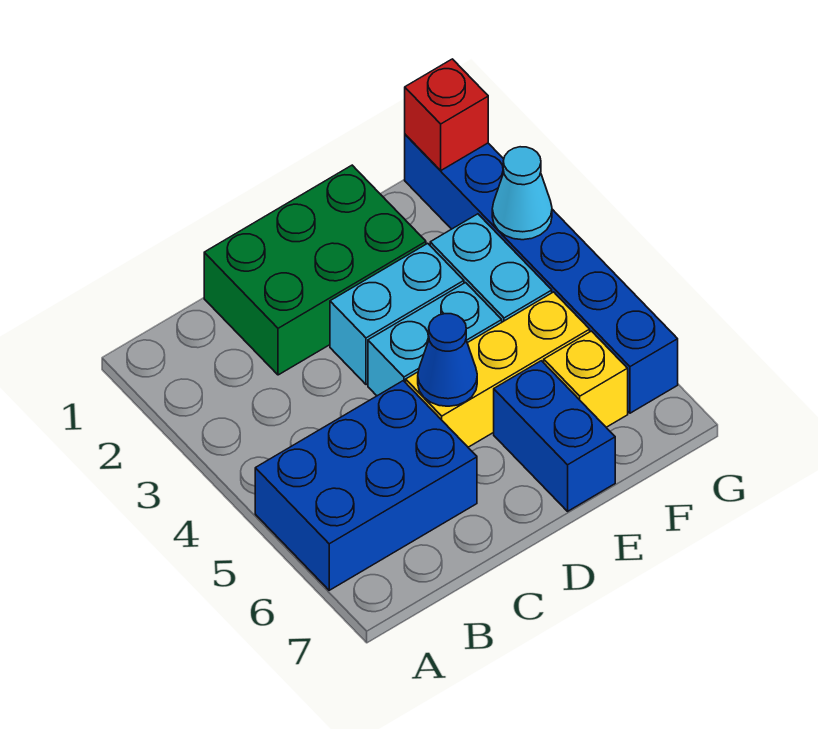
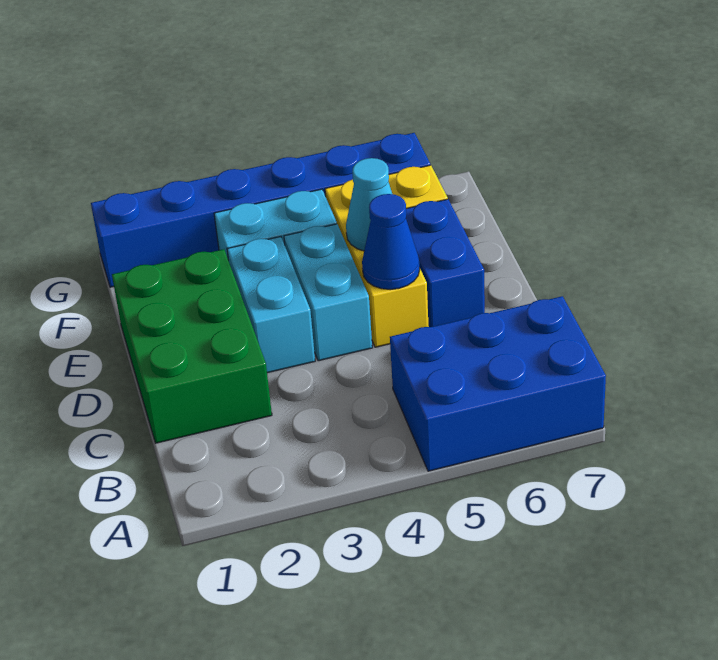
blue 2x3 brick [255,381,477,590] -> blue 2x3 brick turned to [390,296,606,471]
blue 1x2 brick [494,361,615,511] -> blue 1x2 brick turned to [406,199,485,327]
red 1x1 brick [405,59,488,171] -> none
cyan 1x1 cone [492,147,552,240] -> cyan 1x1 cone moved to [346,158,392,251]

